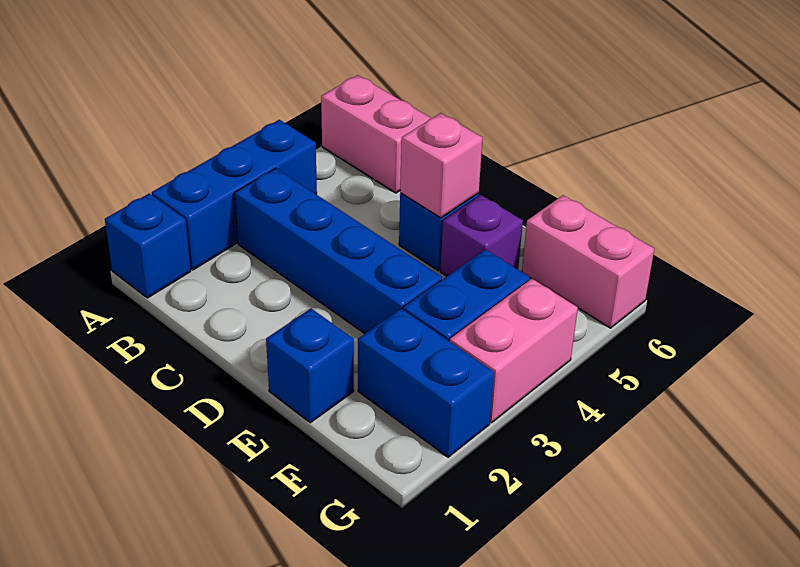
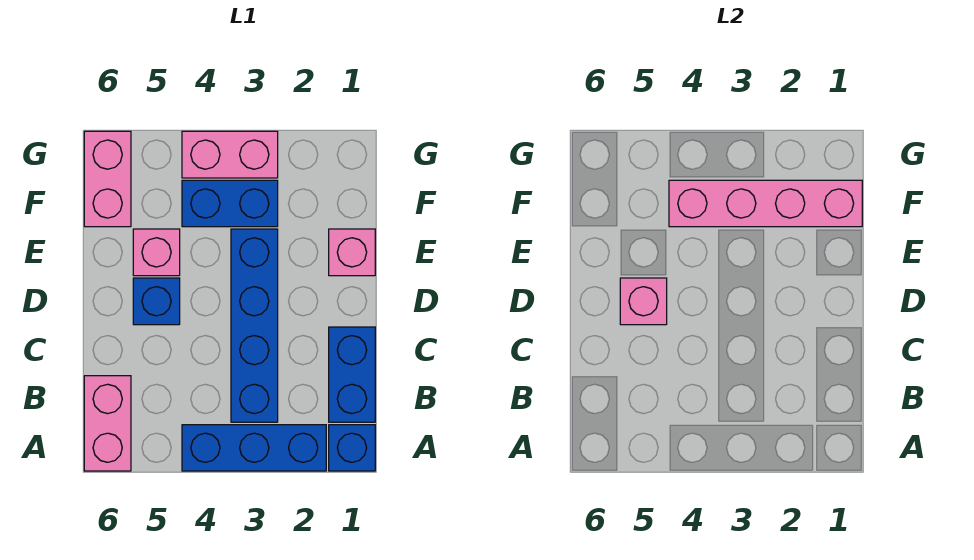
blue 1x1 brick [266,308,354,423] -> pink 1x1 brick [329,229,375,276]
purple 1x1 brick [440,195,523,276] -> pink 1x1 brick [133,229,180,276]
none -> pink 1x4 brick [669,180,862,227]
blue 1x2 brick [358,309,494,457] -> blue 1x2 brick moved to [329,327,375,422]

